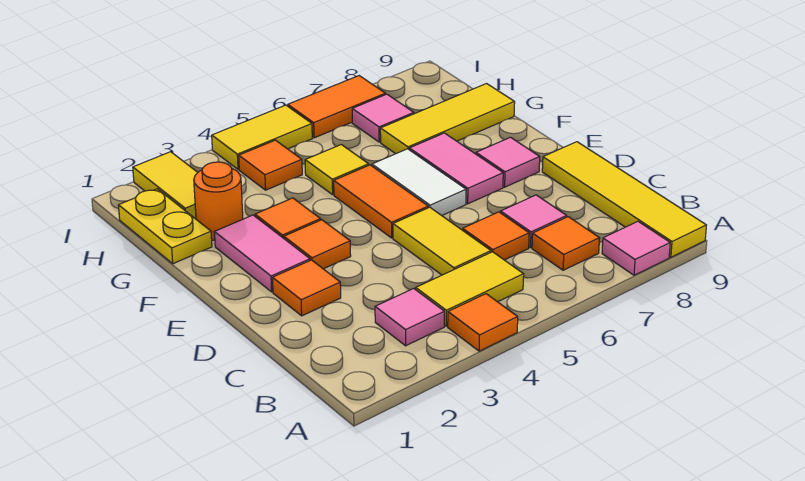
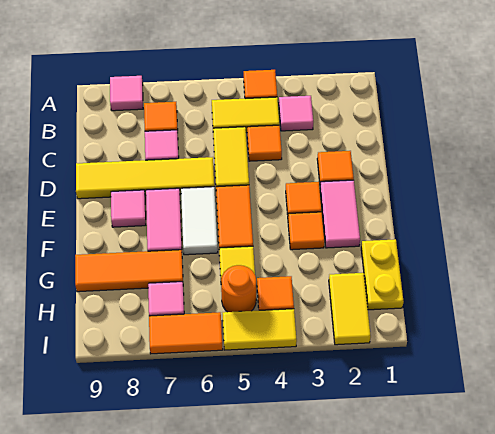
yellow 1x4 tile [542,142,706,257] -> yellow 1x4 tile turned to [76,157,214,199]
orange 1x1 tile [463,212,529,260] -> orange 1x1 tile moved to [247,125,282,161]
orange 1x1 round brick [194,162,243,240] -> orange 1x1 round brick moved to [221,265,256,312]
yellow 1x3 tile [380,84,515,154] -> orange 1x3 tile [75,250,183,292]

